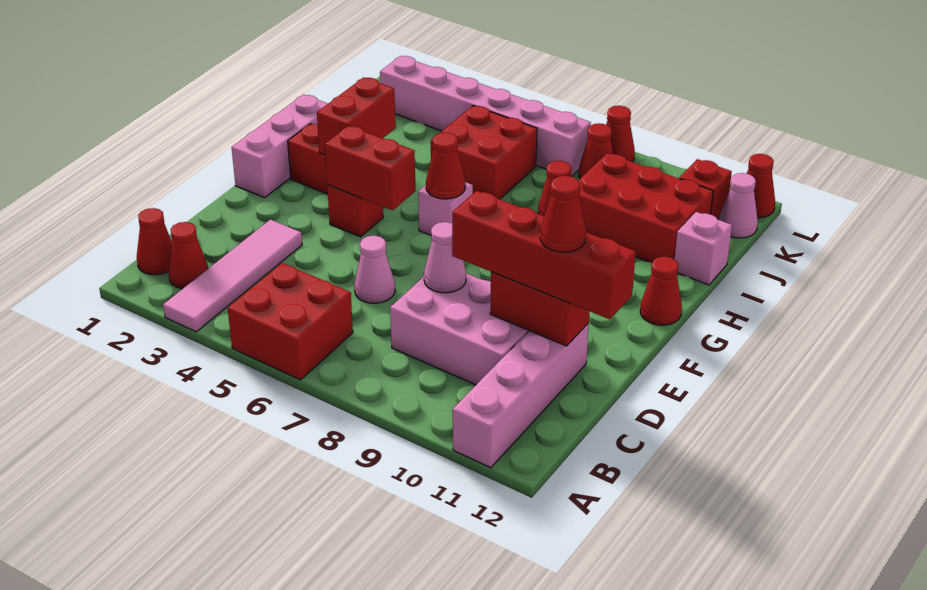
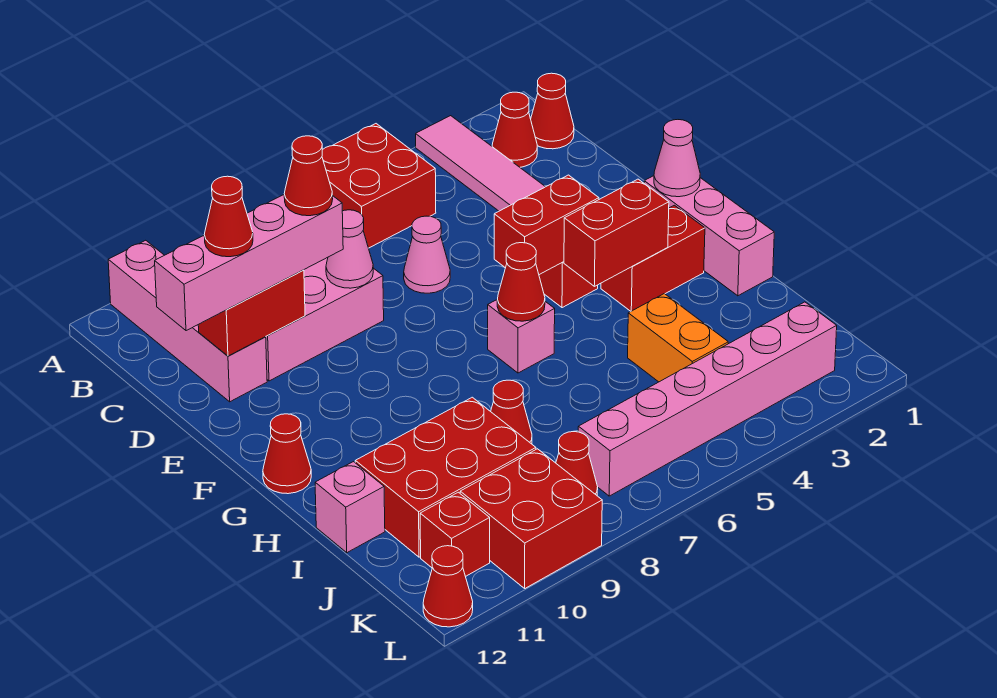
red 1x4 brick [452,191,636,319] -> pink 1x4 brick [155,195,343,331]
red 1x2 brick [317,77,396,155] -> red 1x2 brick turned to [564,179,669,286]
none -> orange 1x2 brick [628,294,728,382]
red 2x2 brick [431,106,537,199] -> red 2x2 brick moved to [460,449,602,588]
pink 1x1 cone [719,173,758,238] -> pink 1x1 cone moved to [654,120,700,197]
red 1x1 cone [606,106,635,162] -> red 1x1 cone moved to [284,136,333,216]

